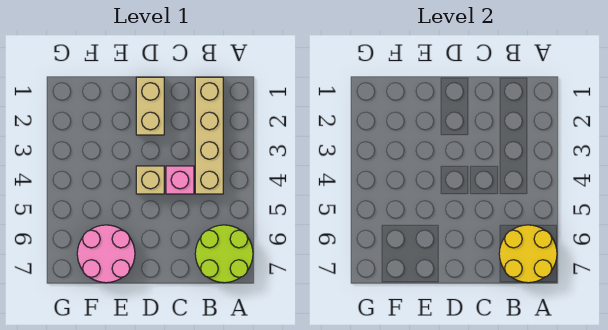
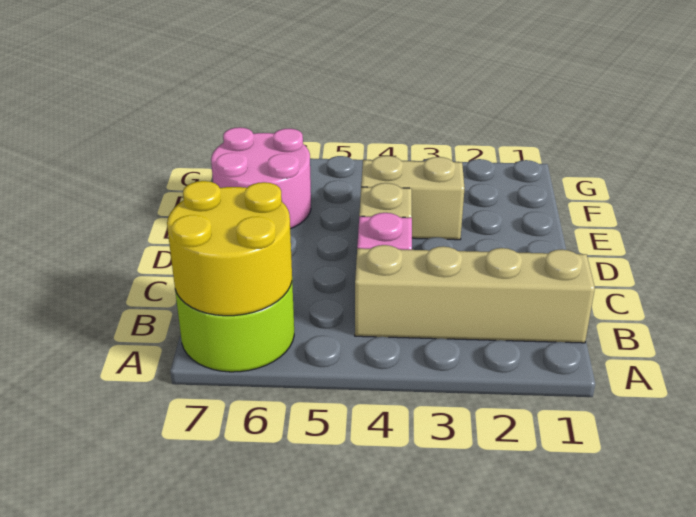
tan 1x2 brick [136,77,164,135] -> tan 1x2 brick moved to [361,156,465,240]

